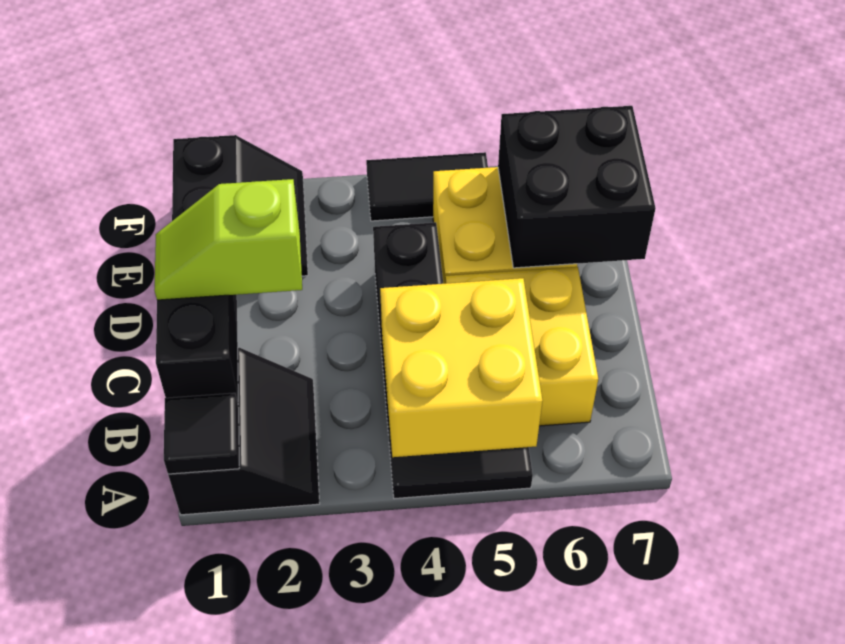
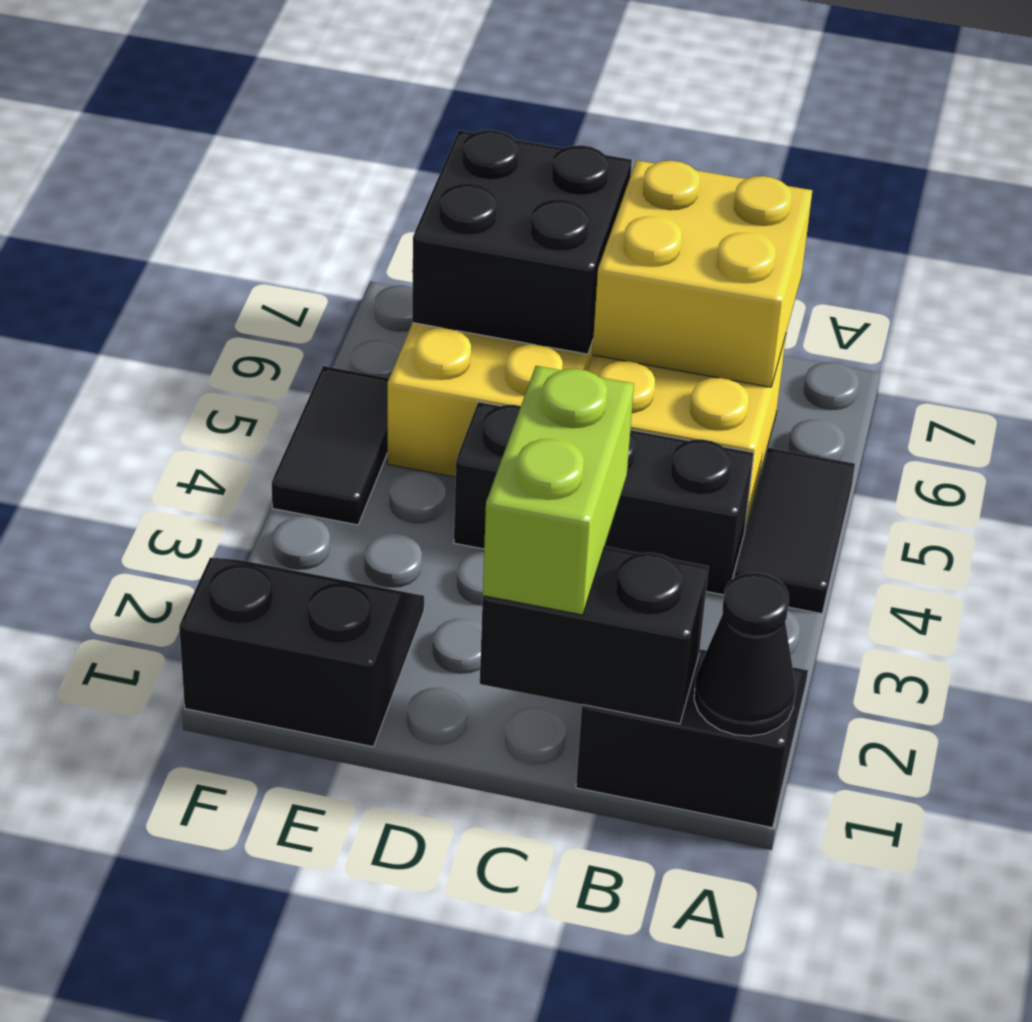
black 1x1 tile [164,393,239,474] -> black 1x1 cone [694,573,795,736]
yellow 2x2 brick [380,278,543,457] -> yellow 2x2 brick moved to [592,160,812,387]
lime 1x2 slope [154,179,302,300] -> lime 1x2 brick [483,366,634,615]

